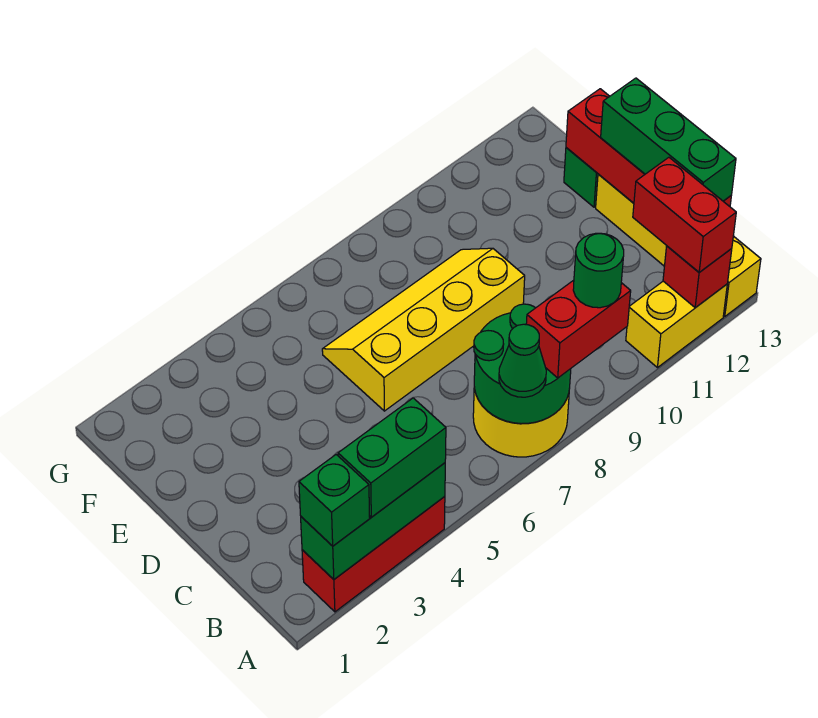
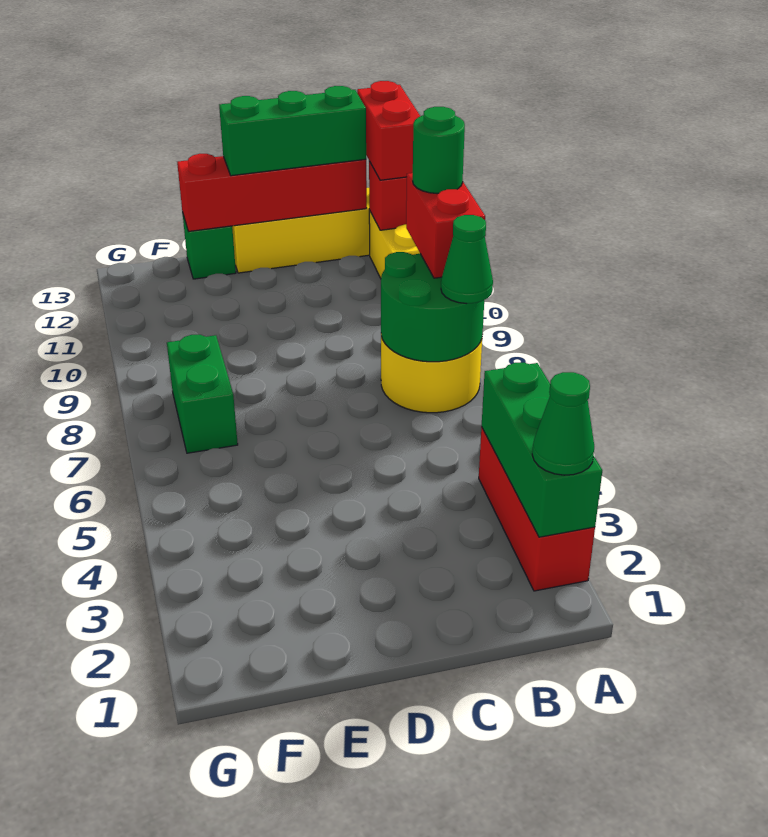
green 1x1 brick [299,455,370,546] -> green 1x1 cone [532,372,594,475]
green 1x2 brick [338,398,446,517] -> green 1x2 brick moved to [167,335,238,453]
red 1x2 brick [633,157,736,272] -> red 1x2 brick turned to [357,81,420,180]
yellow 2x4 slope [322,248,525,411] -> none

